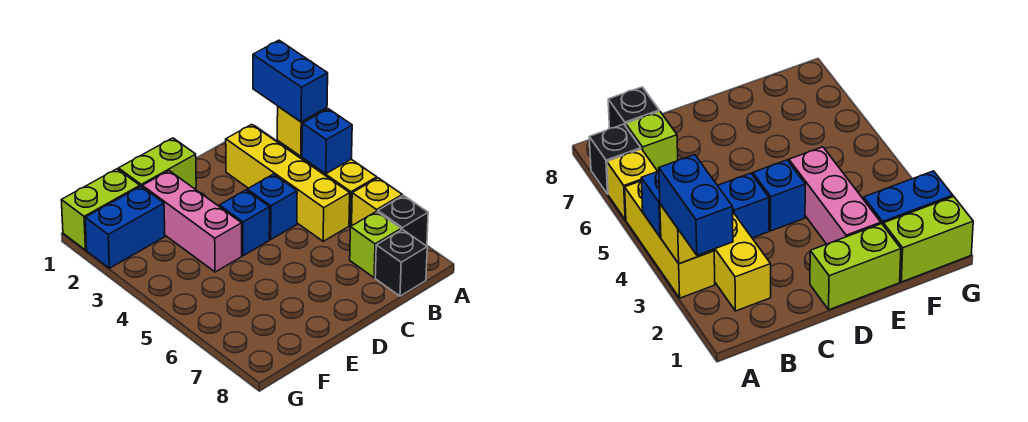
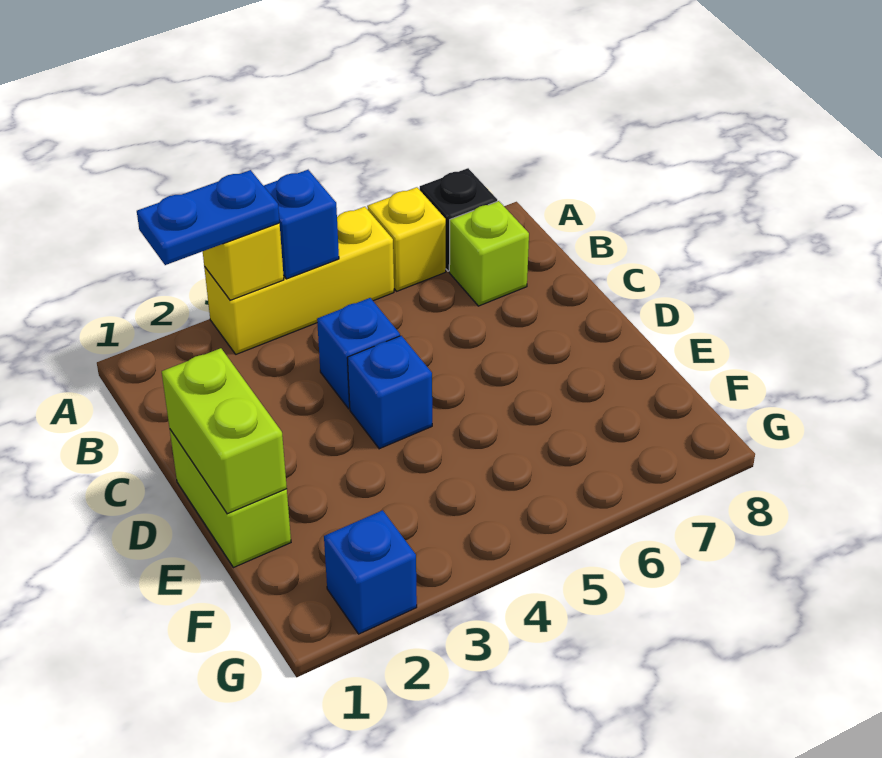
blue 1x2 brick [253,40,328,122] -> blue 1x2 plate [137,170,279,265]
yellow 1x4 brick [226,124,350,241] -> none
black 1x1 brick [375,229,427,296] -> none
pink 1x3 brick [142,171,242,272] -> none
lime 1x2 brick [61,169,140,250] -> lime 1x2 brick moved to [162,348,287,514]
blue 1x2 brick [85,186,165,268] -> blue 1x1 brick [324,510,417,634]

